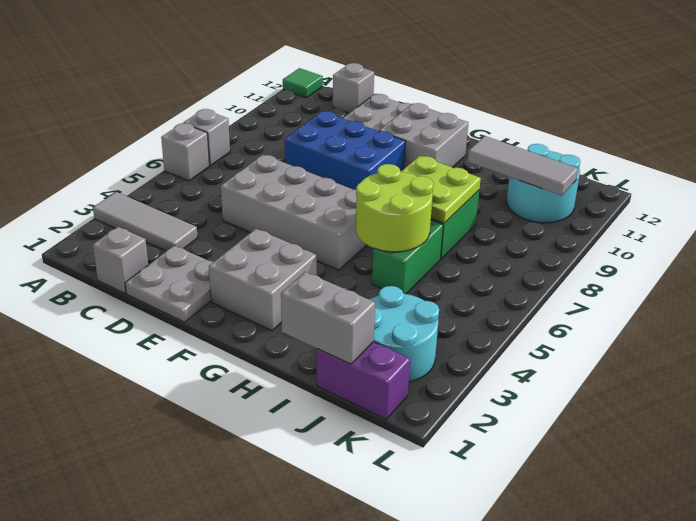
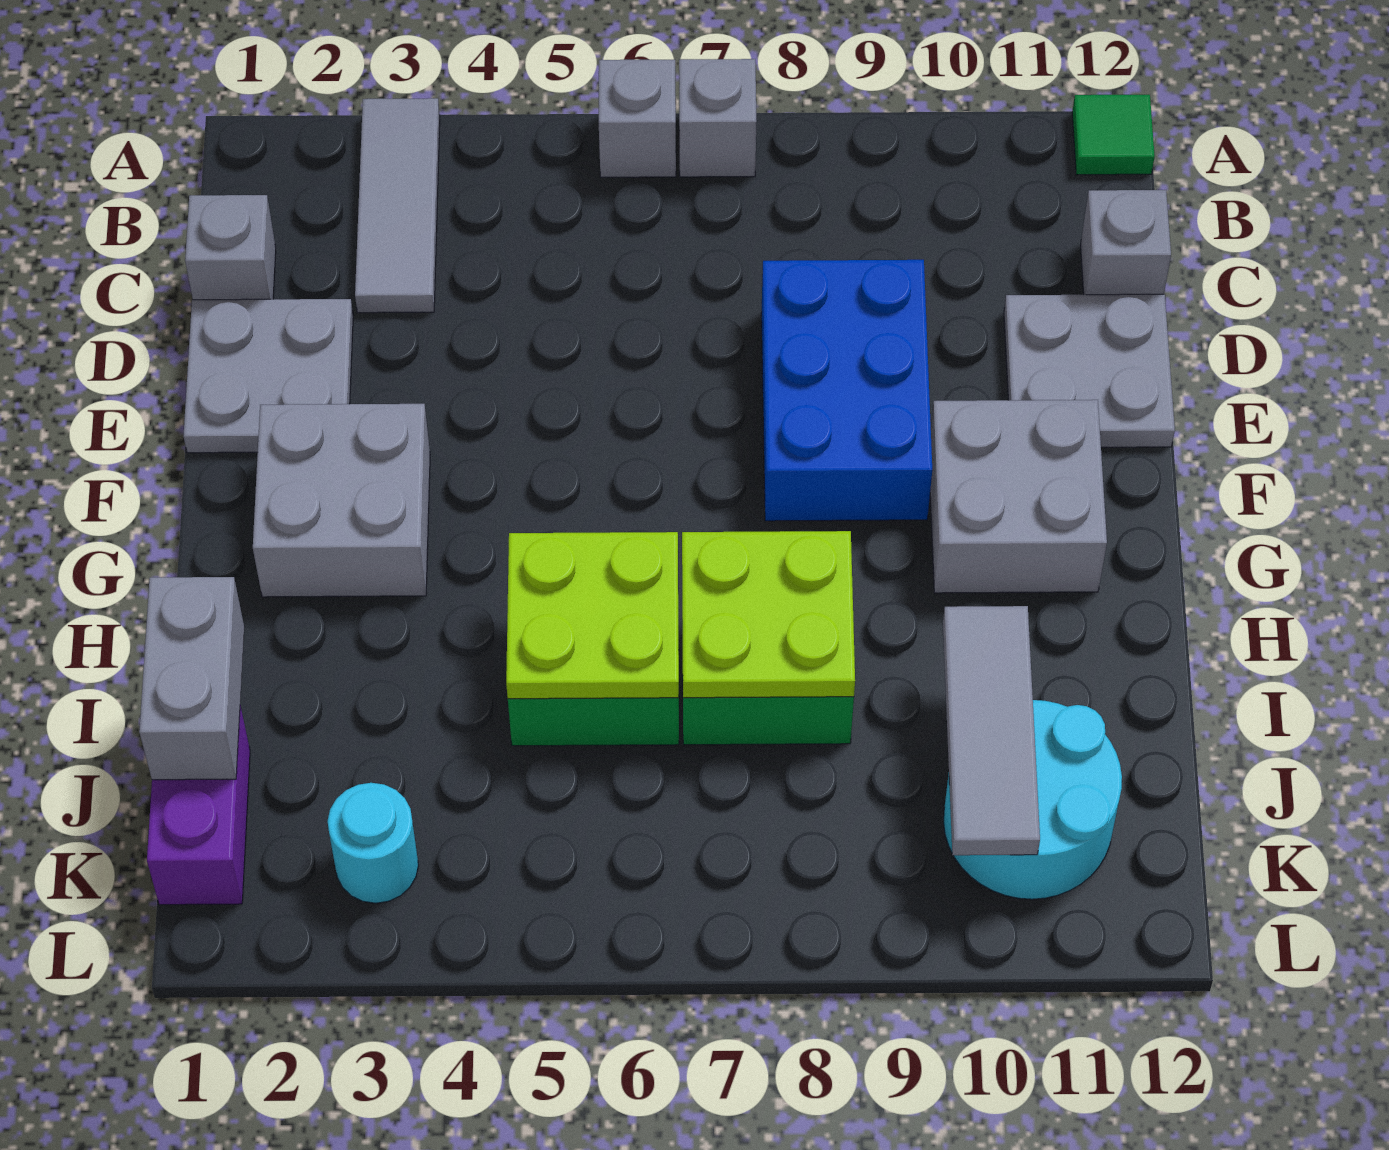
grey 2x4 brick [221,155,366,270] -> none
lime 2x2 round brick [356,164,433,252] -> lime 2x2 plate [506,532,679,699]
cyan 2x2 round brick [370,286,439,382] -> cyan 1x1 round brick [328,783,418,903]

